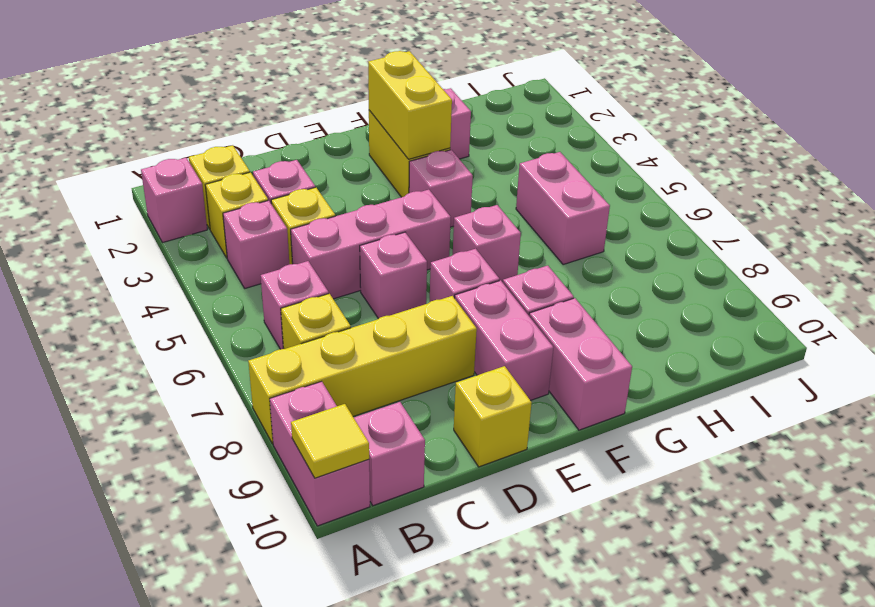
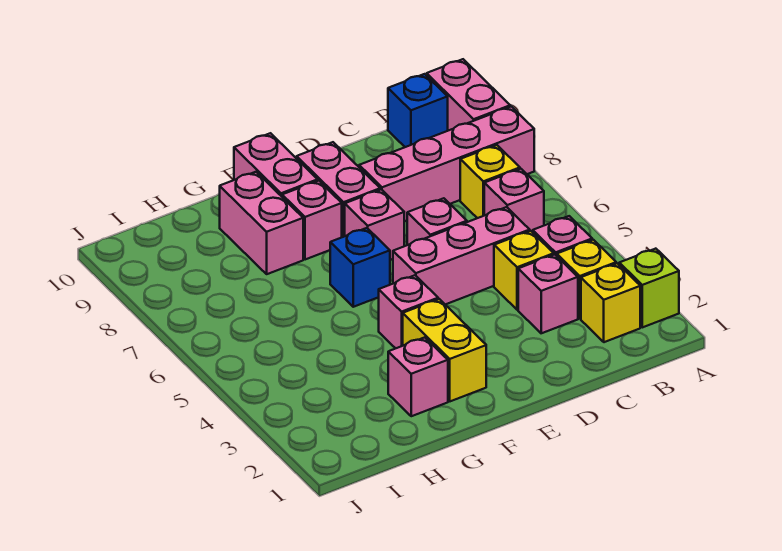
pink 1x1 brick [141,158,207,243] -> lime 1x1 brick [619,249,679,327]
yellow 1x4 brick [248,296,477,444] -> pink 1x4 brick [359,106,534,221]
yellow 1x1 tile [291,404,369,478] -> none
pink 1x1 brick [354,402,425,506] -> blue 1x1 brick [388,74,448,147]
yellow 1x1 brick [454,366,532,467] -> none
yellow 1x2 brick [368,51,452,159] -> none
pink 1x1 brick [453,205,521,282] -> blue 1x1 brick [330,228,390,307]
pink 1x2 brick [516,152,610,265] -> pink 1x2 brick moved to [220,172,303,274]

